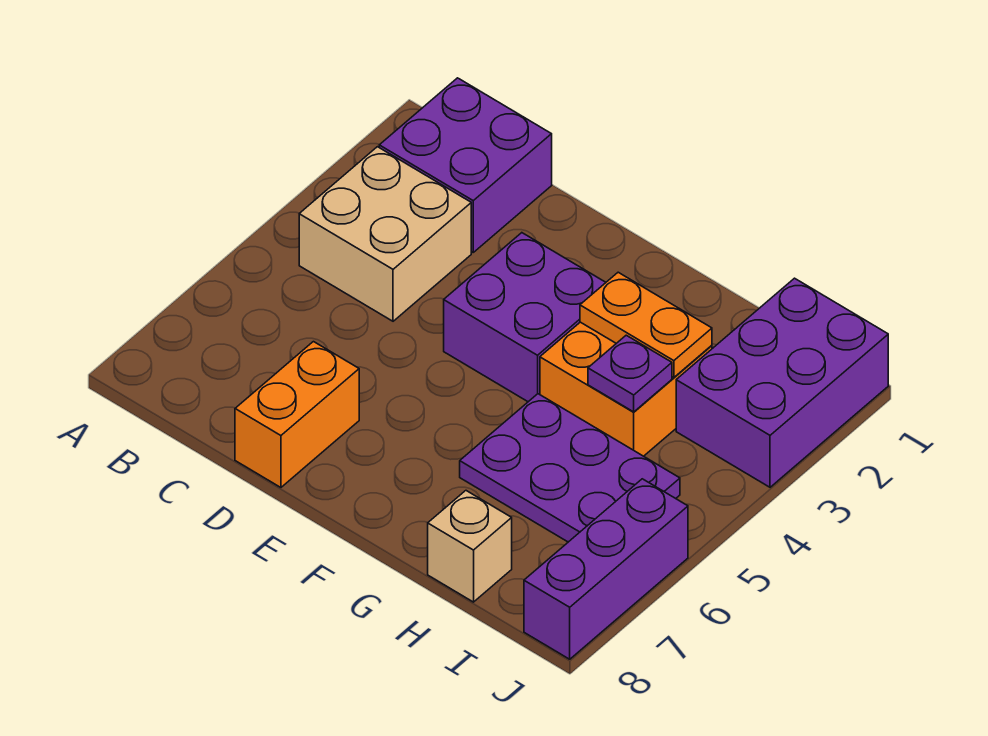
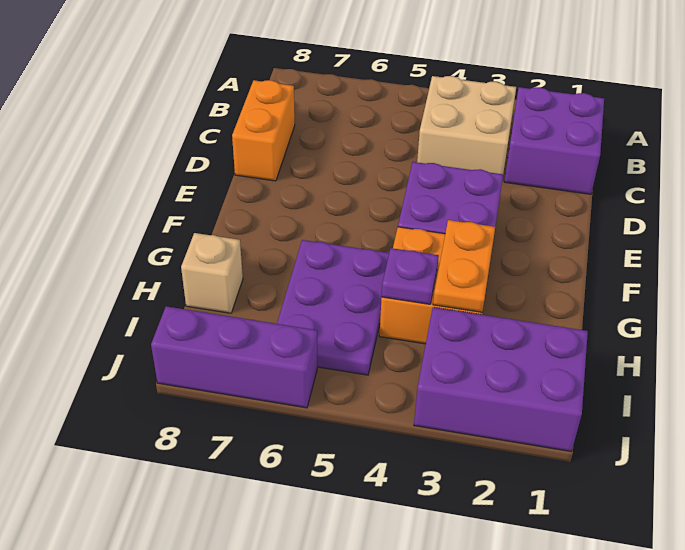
orange 1x2 brick [235,342,359,487] -> orange 1x2 brick turned to [232,80,295,181]

